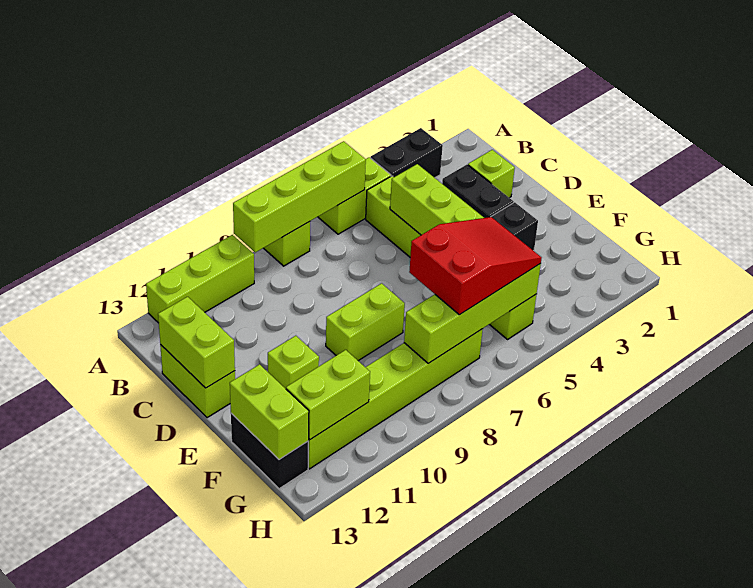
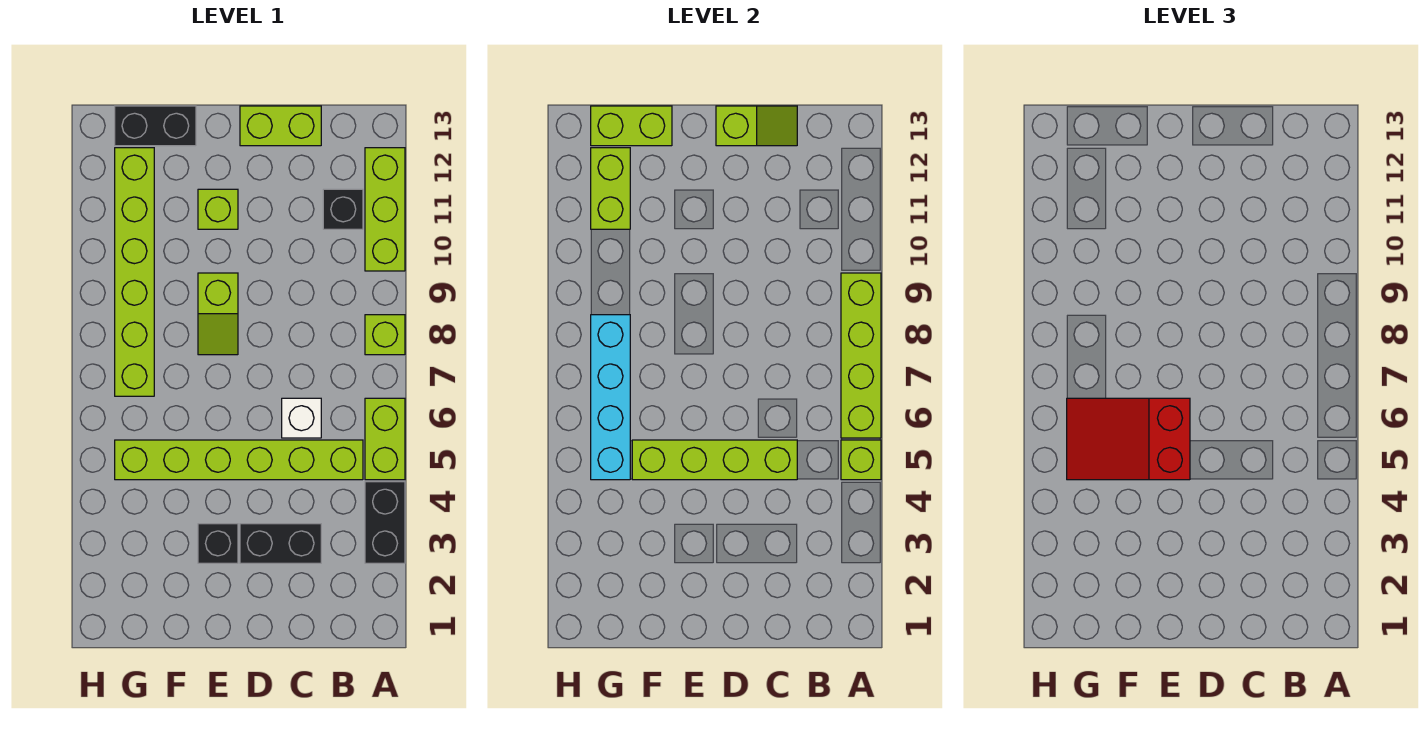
none -> black 1x1 brick [323,189,363,229]
lime 1x1 brick [468,150,515,198] -> lime 1x1 brick moved to [841,440,881,480]
none -> white 1x1 brick [282,398,321,438]
lime 1x2 brick [158,297,235,388] -> lime 1x2 slope [716,106,797,146]
lime 1x2 brick [326,283,405,361] -> lime 1x2 slope [198,273,238,355]
red 2x3 slope [409,217,542,315] -> red 2x3 slope turned to [1067,398,1190,480]
lime 1x4 brick [404,264,541,363] -> cyan 1x4 brick [591,315,630,480]

